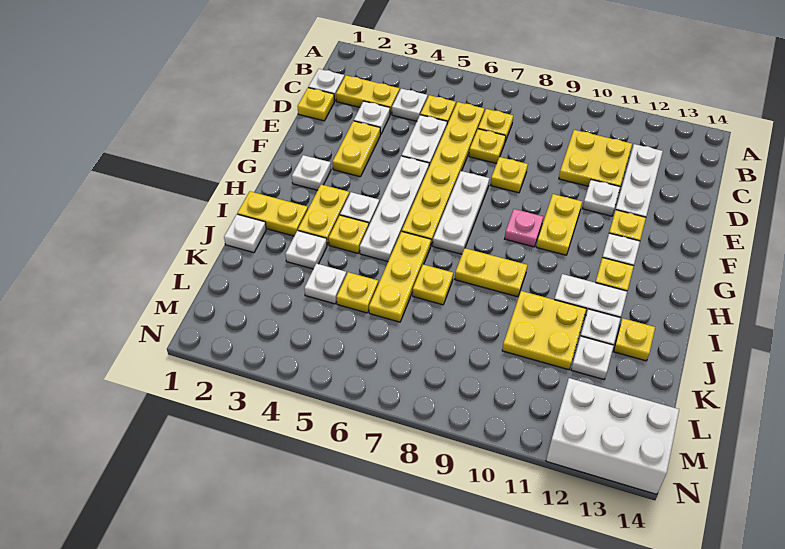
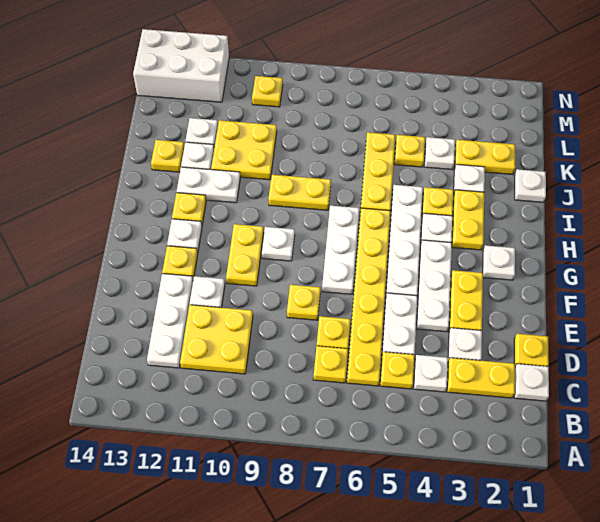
none -> white 1x3 plate [416,240,452,332]
pink 1x1 plate [505,209,543,247] -> white 1x1 plate [262,227,295,261]
yellow 1x2 plate [237,191,308,236] -> yellow 1x2 plate moved to [454,140,515,175]
yellow 1x1 plate [413,264,453,305] -> yellow 1x1 plate moved to [252,76,283,107]

